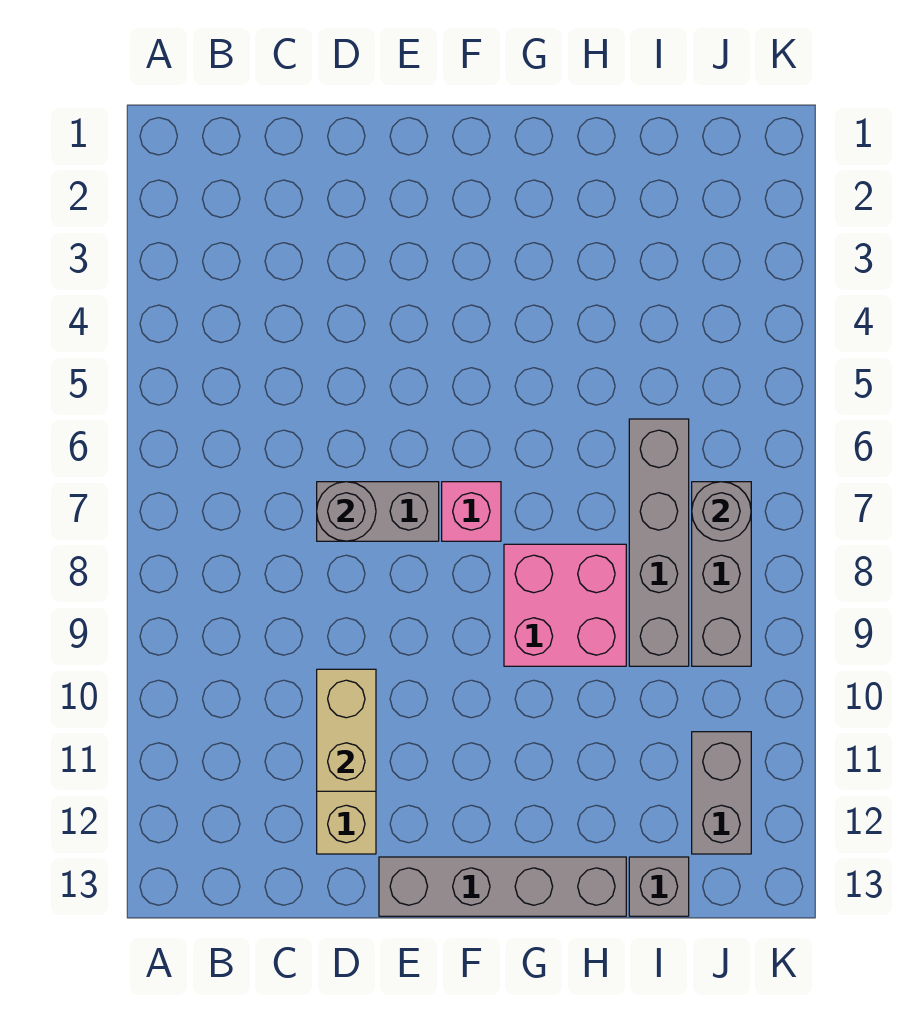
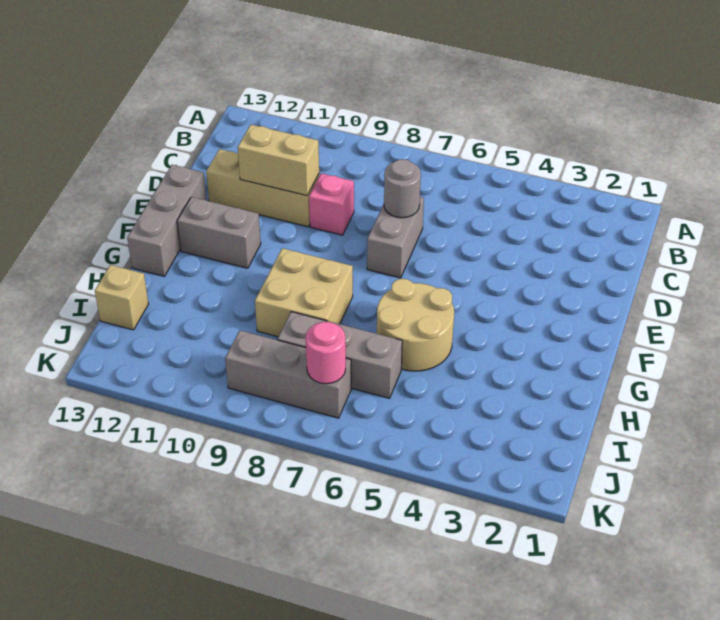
grey 1x4 brick [379,857,626,916] -> grey 1x3 brick [127,165,207,276]
pink 1x1 brick [442,482,501,541] -> pink 1x1 brick moved to [309,173,354,235]
none -> tan 2x2 round brick [377,279,454,371]
pink 2x2 brick [504,544,626,666] -> tan 2x2 brick [255,248,353,337]
grey 1x4 brick [629,419,689,666] -> grey 1x3 brick [278,312,402,398]
grey 1x1 brick [629,857,689,916] -> tan 1x1 brick [95,265,148,330]
grey 1x1 round brick [692,482,751,541] -> pink 1x1 round brick [306,322,346,384]
grey 1x2 brick [692,732,751,854] -> grey 1x2 brick moved to [177,197,261,268]

